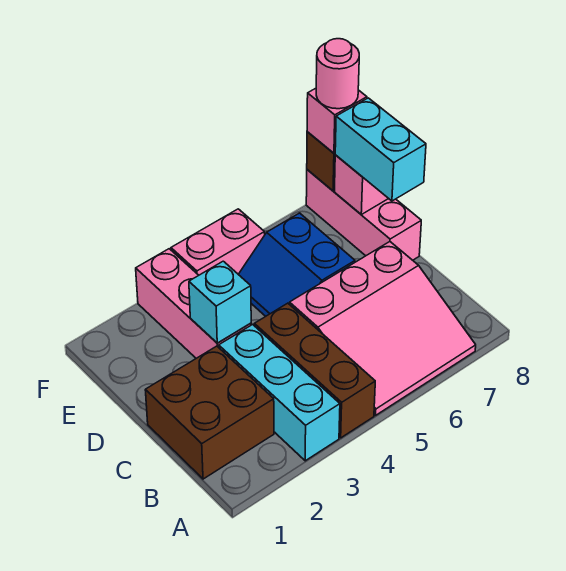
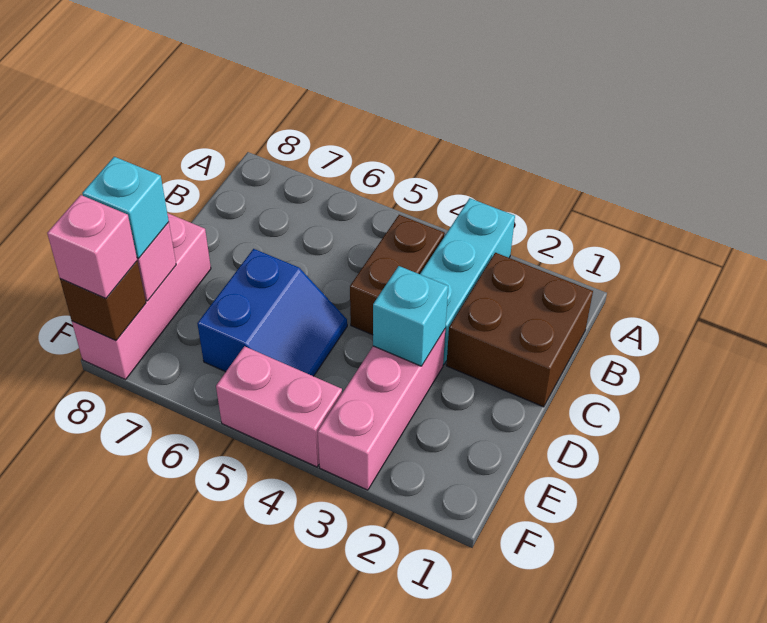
brown 1x3 brick [254,303,375,438] -> brown 1x2 brick [350,215,444,335]
pink 3x3 slope [290,242,476,415] -> none
cyan 1x2 brick [335,98,426,201] -> cyan 1x1 brick [82,157,169,258]
pink 1x1 round brick [316,39,359,109] -> none

